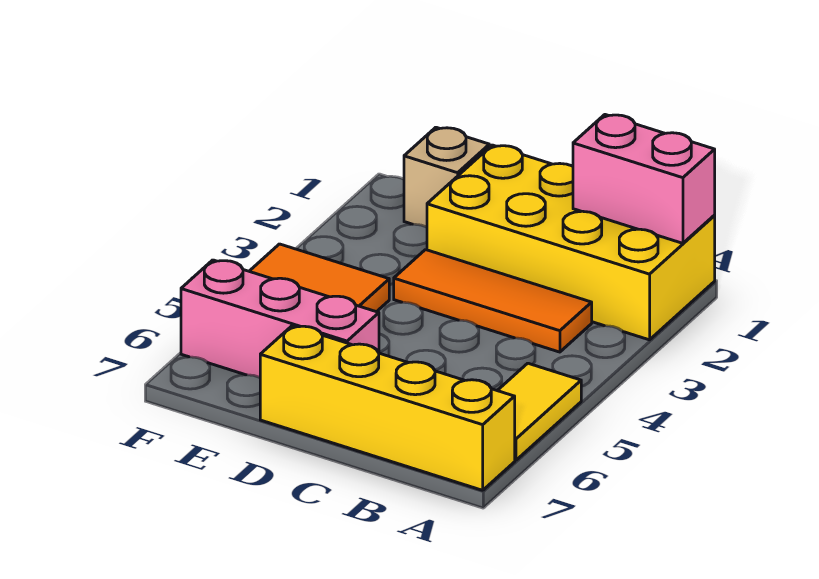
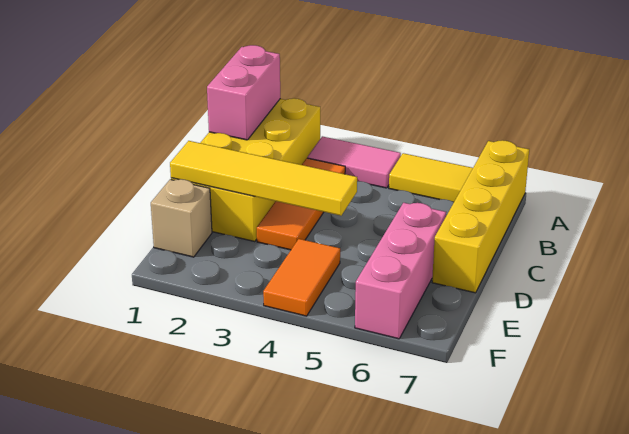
none -> pink 1x2 tile [307,136,401,188]
none -> yellow 1x4 tile [170,141,357,216]

